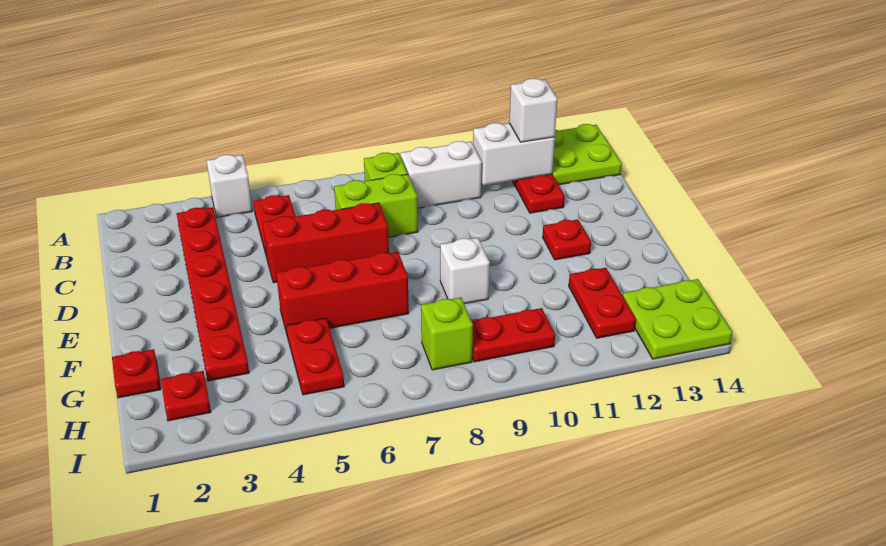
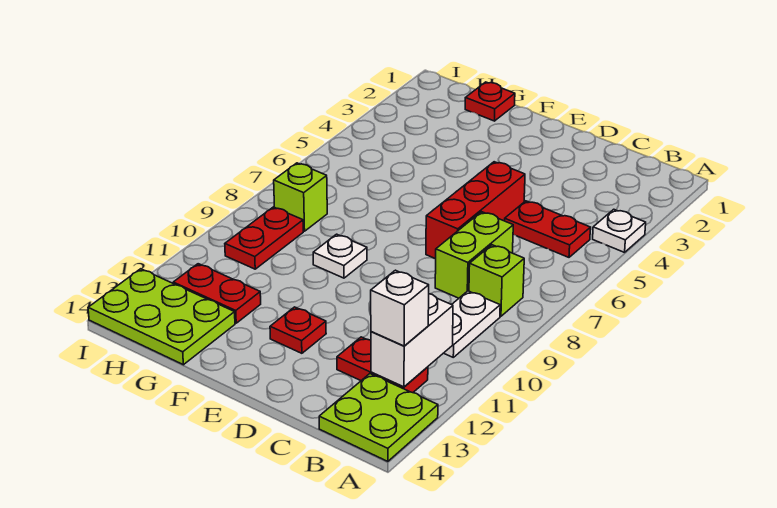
white 1x1 brick [207,155,252,217] -> white 1x1 plate [593,209,646,252]
red 1x6 plate [176,207,249,381] -> none
white 1x2 brick [401,141,482,208] -> white 1x2 plate [444,291,500,357]
red 1x3 brick [276,252,409,334] -> none
white 1x1 brick [440,238,490,304] -> white 1x1 plate [313,234,367,278]
red 1x2 plate [286,318,344,395] -> none
red 1x1 plate [161,371,211,421] -> none
lime 2x2 plate [623,279,733,359] -> lime 2x3 plate [88,269,235,365]

